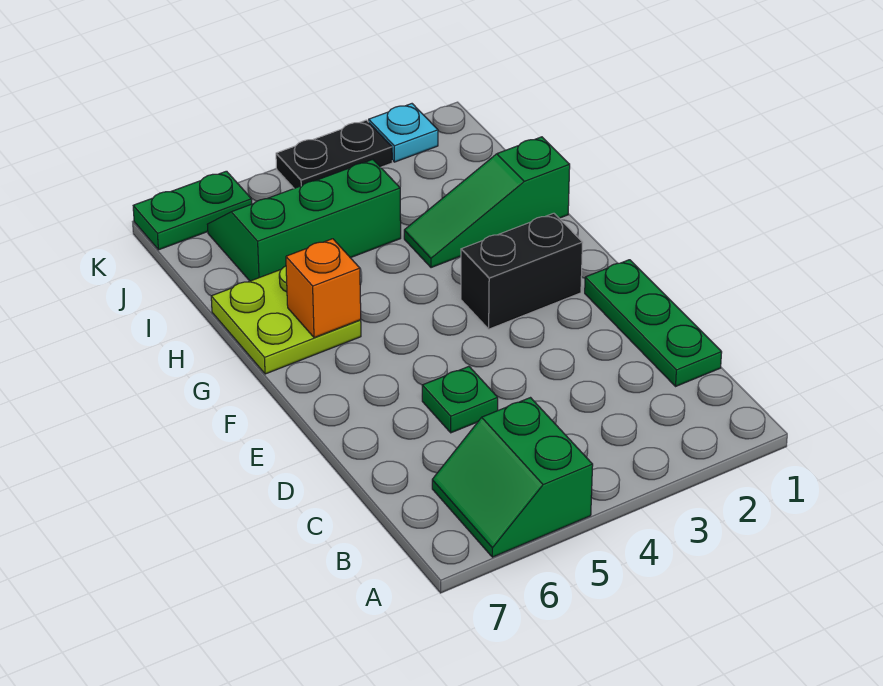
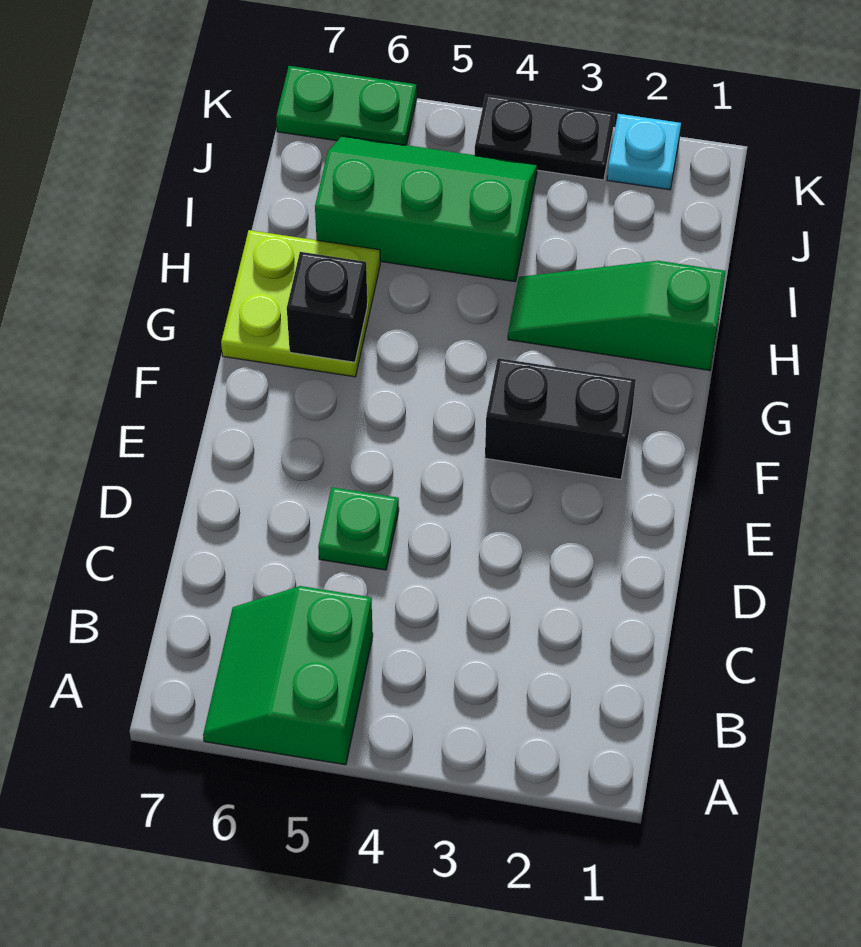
green 1x3 plate [585,260,722,386] -> none
orange 1x1 brick [286,239,361,338] -> black 1x1 brick [287,252,367,362]

